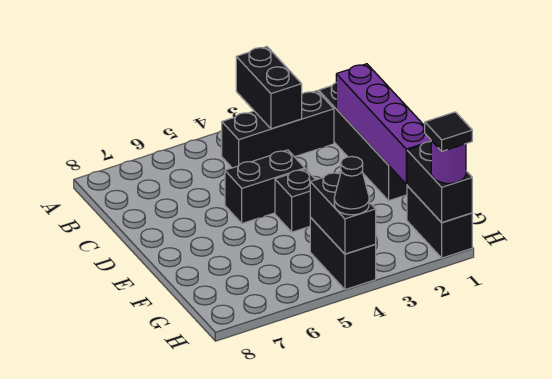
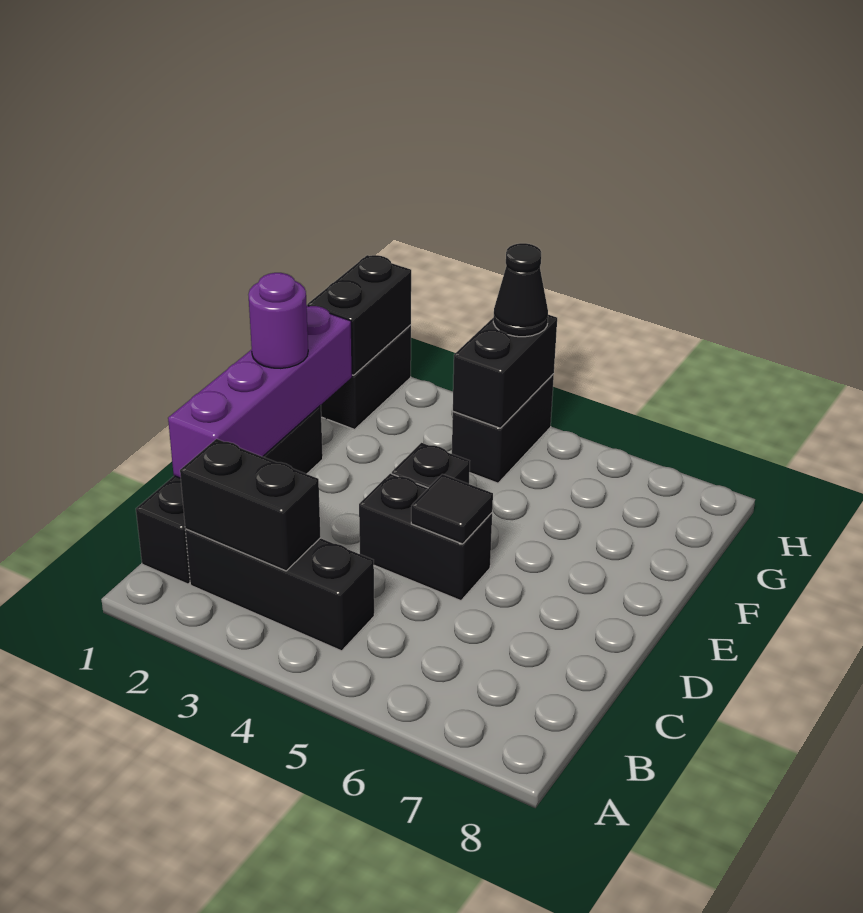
black 1x2 brick [236,47,302,129] -> black 1x2 brick turned to [180,439,321,571]
purple 1x1 round brick [431,141,466,183] -> purple 1x1 round brick moved to [248,273,308,368]
black 1x1 tile [425,112,472,151] -> black 1x1 tile moved to [411,474,493,544]

